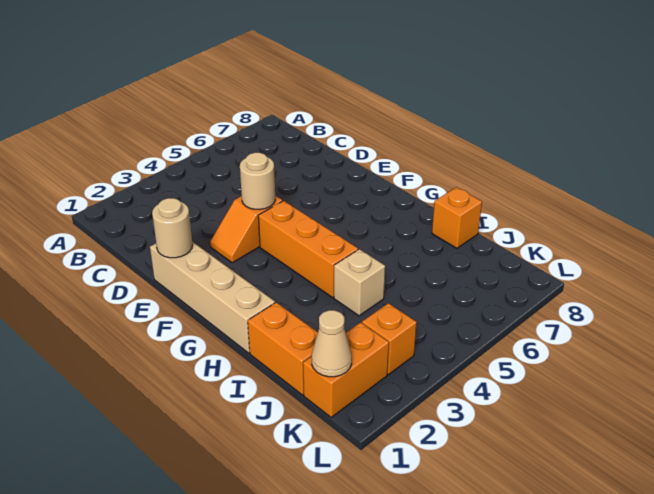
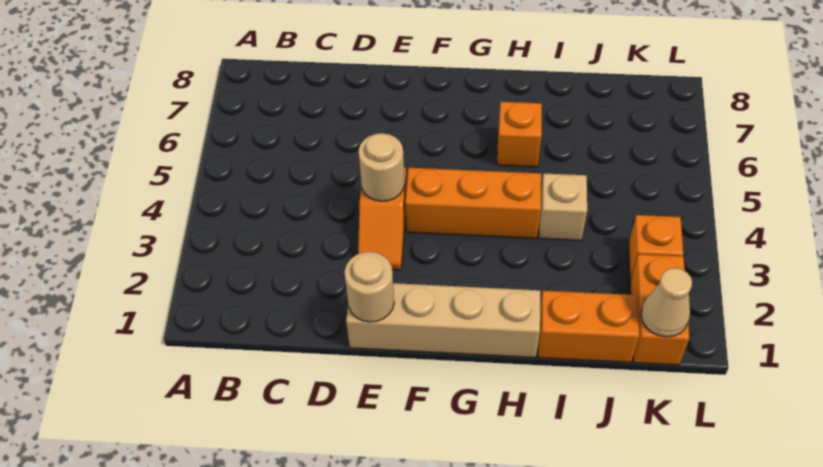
orange 1x1 brick [432,187,482,248] -> orange 1x1 brick moved to [497,102,542,167]

